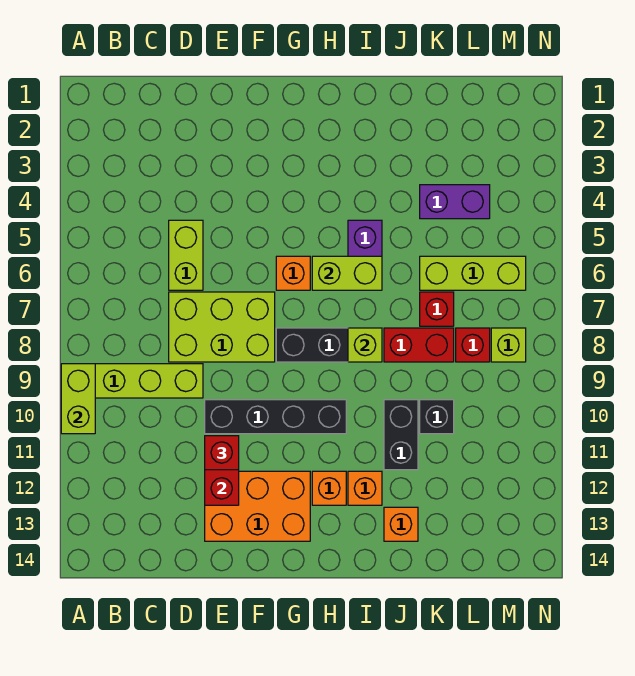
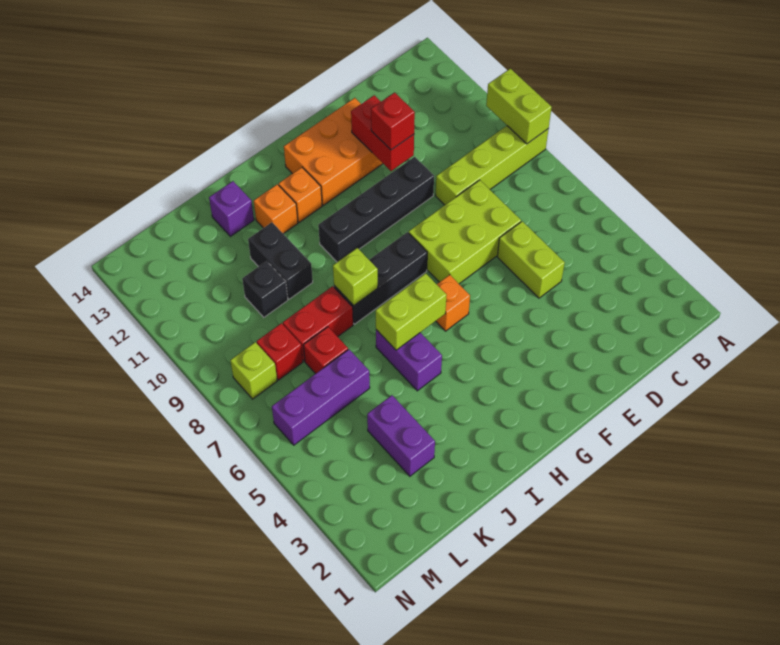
orange 1x1 brick [384,507,418,541] -> purple 1x1 brick [209,181,254,236]
purple 1x2 brick [420,185,490,219] -> purple 1x2 brick turned to [367,395,435,476]
lime 1x3 brick [420,256,526,290] -> purple 1x3 brick [272,349,370,445]

